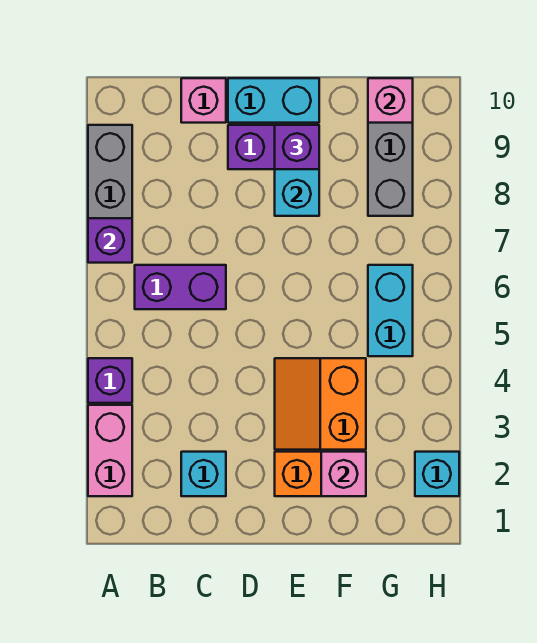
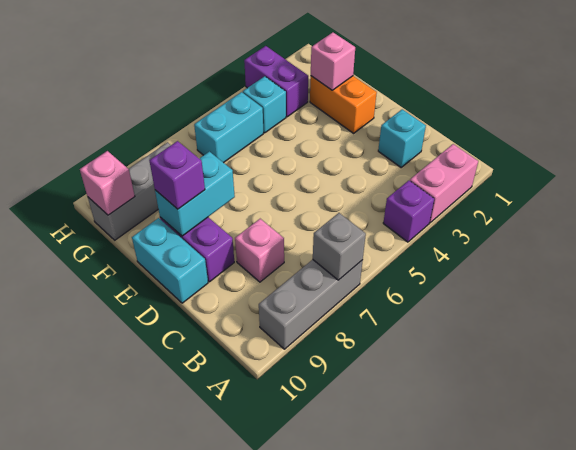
purple 1x1 brick [88,218,132,263] -> grey 1x1 brick [313,213,366,280]
purple 1x2 brick [135,265,226,309] -> purple 1x2 brick moved to [244,46,308,117]
pink 1x1 brick [181,78,226,123] -> pink 1x1 brick moved to [235,219,284,282]
orange 2x2 slope [275,358,366,450] -> none
cyan 1x1 brick [415,452,459,496] -> cyan 1x1 brick moved to [243,76,286,133]

